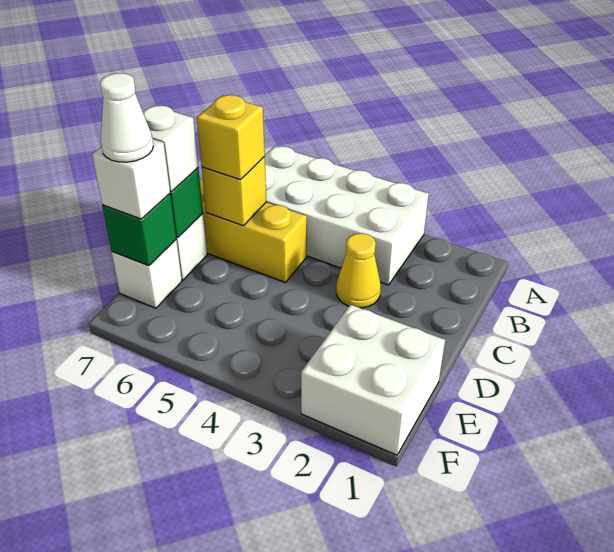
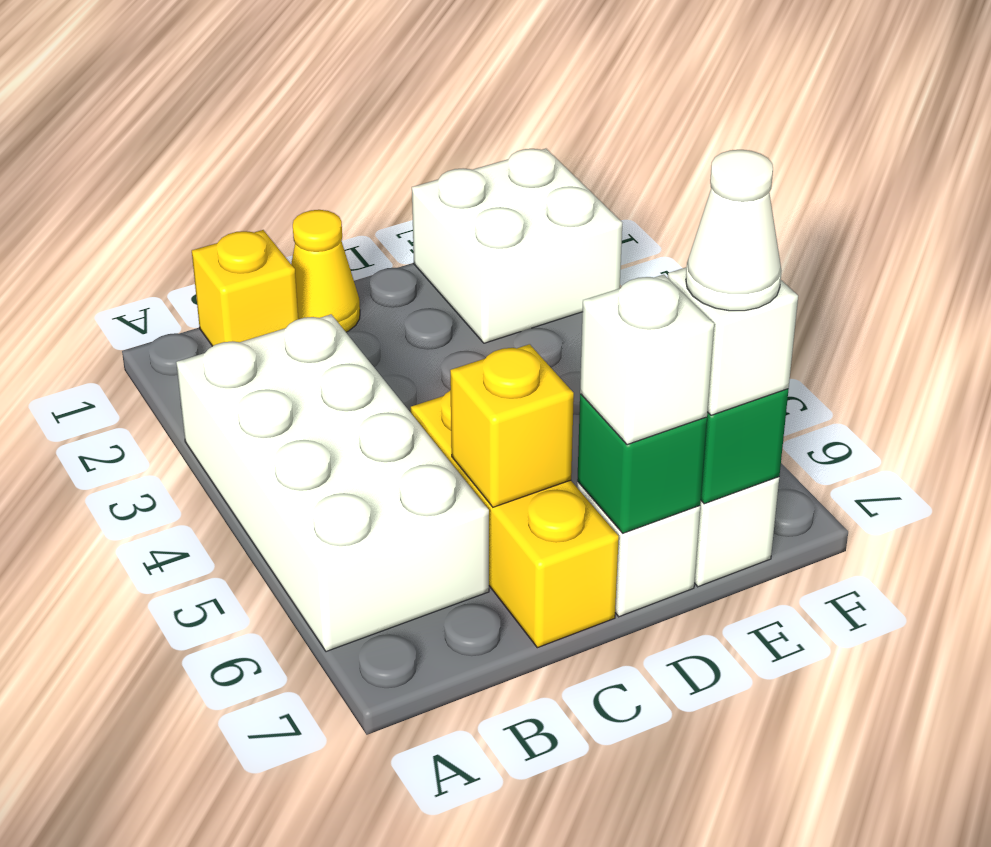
yellow 1x1 cone [336,233,381,308] -> yellow 1x1 cone moved to [291,210,360,332]
yellow 1x1 brick [197,95,265,180] -> yellow 1x1 brick moved to [192,230,298,346]

